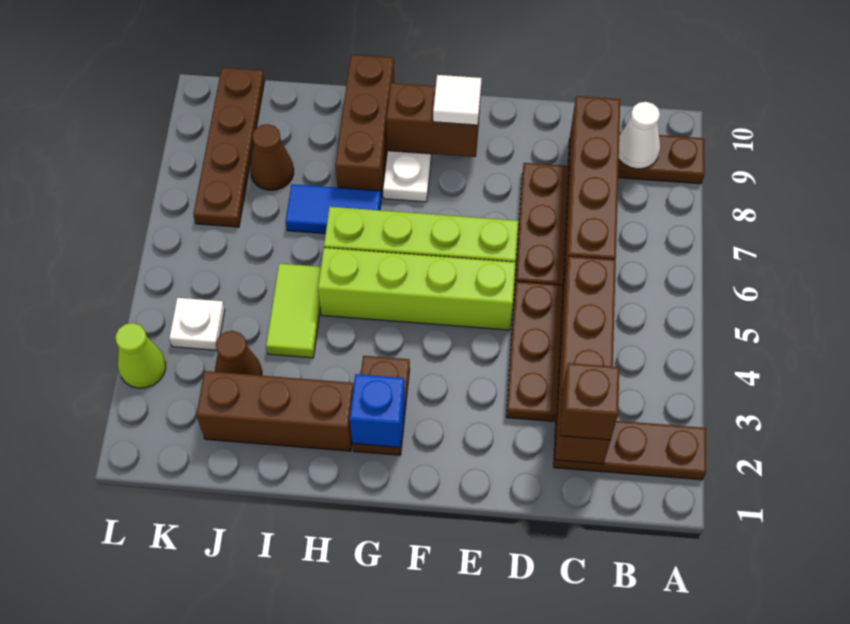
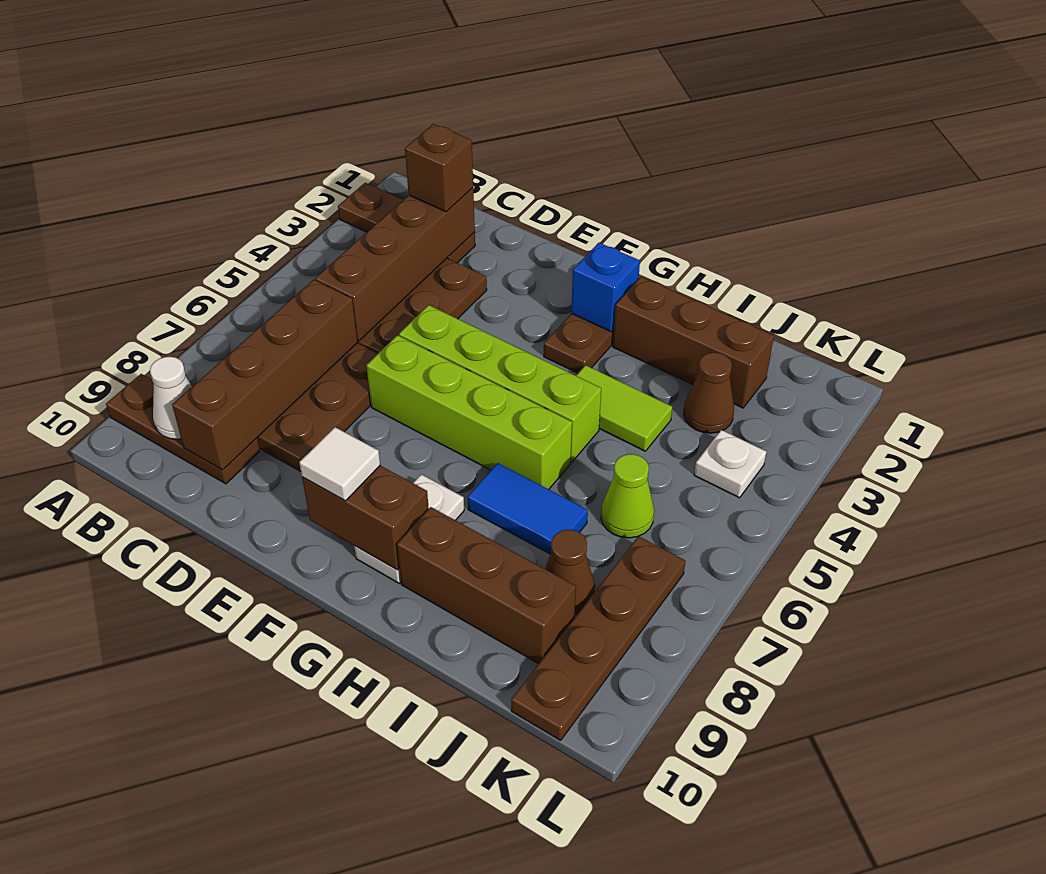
brown 1x3 brick [335,55,394,197] -> brown 1x3 brick turned to [397,507,576,664]
lime 1x2 tile [266,264,321,358] -> lime 1x2 tile turned to [576,365,672,451]
lime 1x1 cone [116,323,166,388] -> lime 1x1 cone moved to [601,454,654,538]

